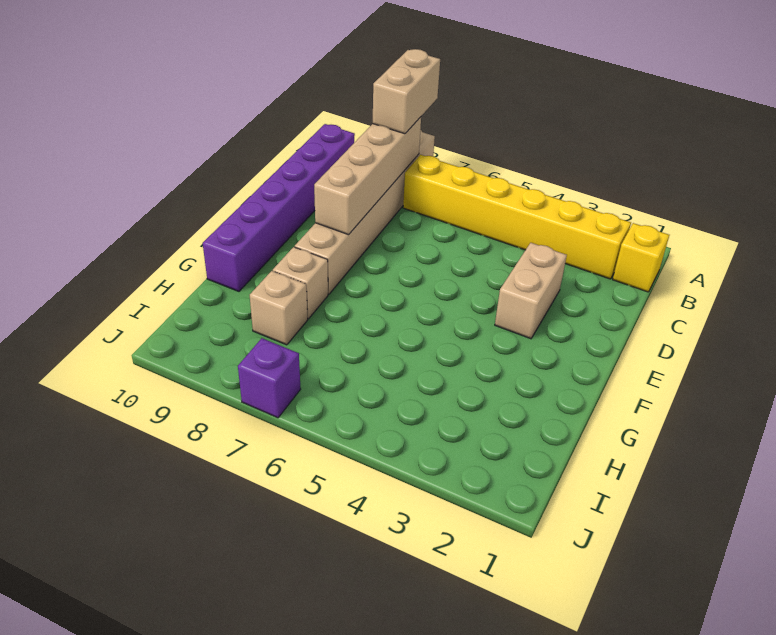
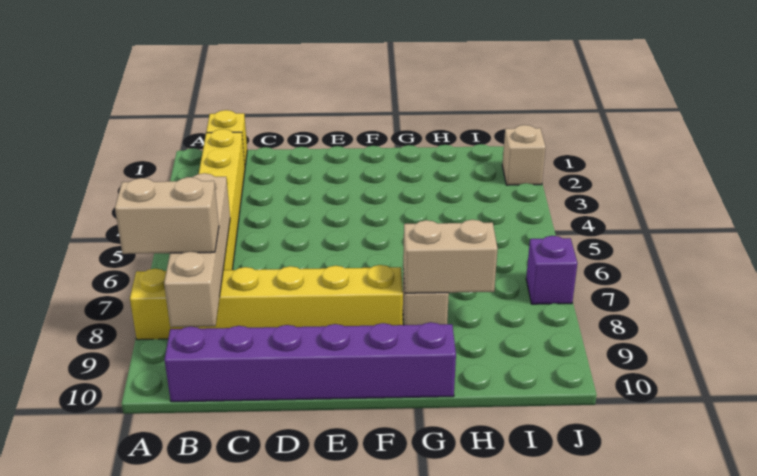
tan 1x6 brick [295,130,435,294] -> yellow 1x6 brick [130,265,403,340]
tan 1x4 brick [314,117,421,235] -> tan 1x4 brick turned to [164,173,230,327]
tan 1x2 brick [495,243,567,339] -> tan 1x2 brick moved to [403,220,498,293]
tan 1x1 brick [250,271,308,345] -> tan 1x1 brick moved to [502,125,546,185]

